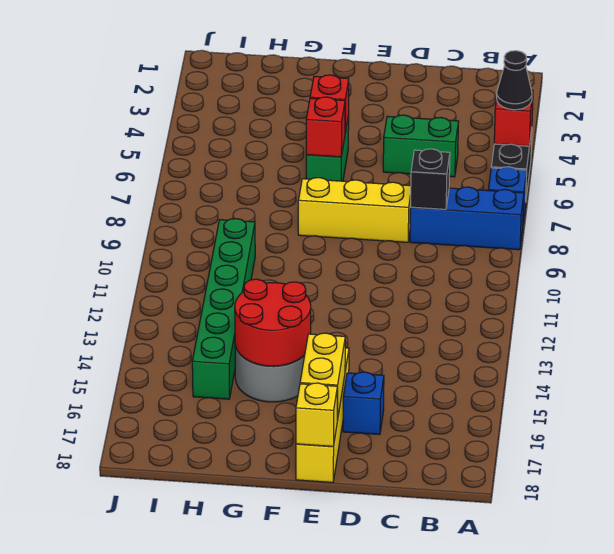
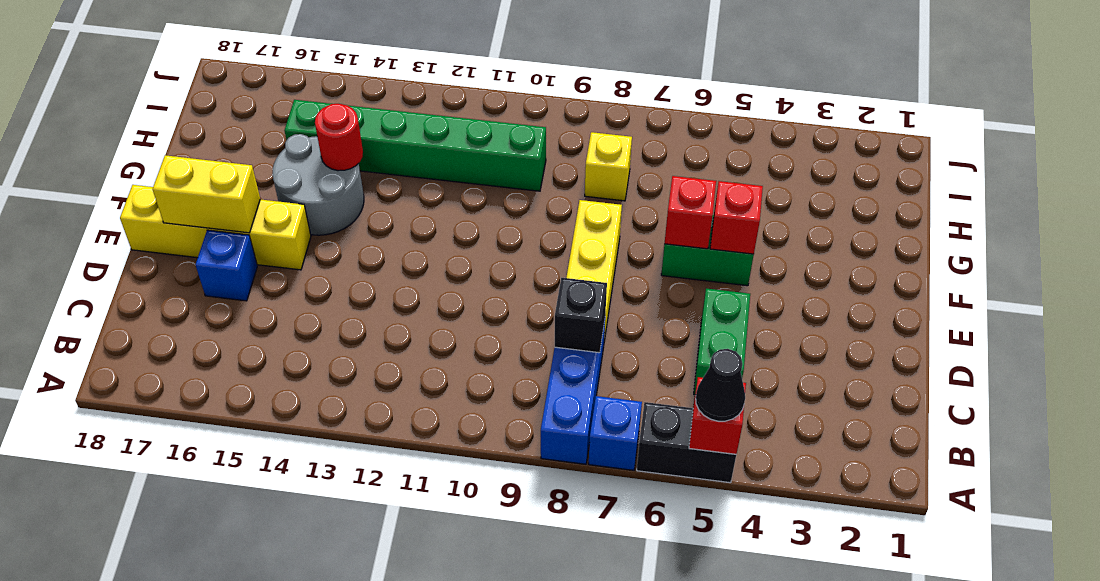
yellow 1x1 brick [296,383,337,446] -> yellow 1x1 brick moved to [585,132,632,201]
red 2x2 round brick [235,279,311,366] -> red 1x1 round brick [315,104,363,171]

